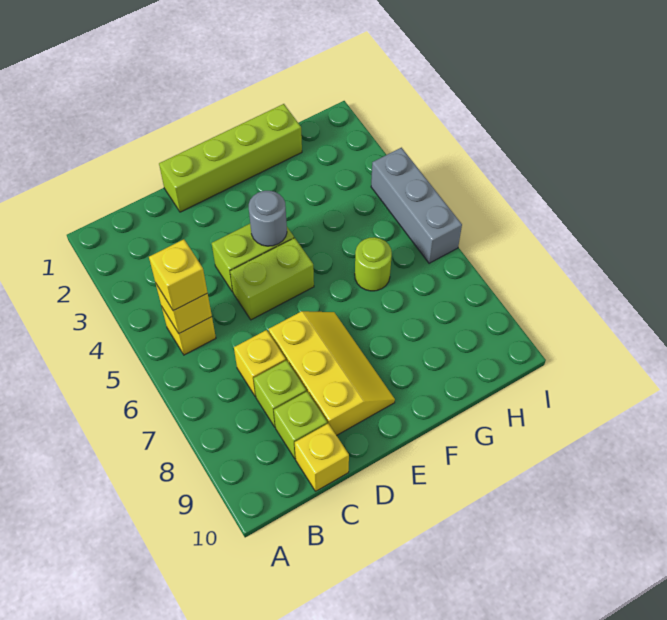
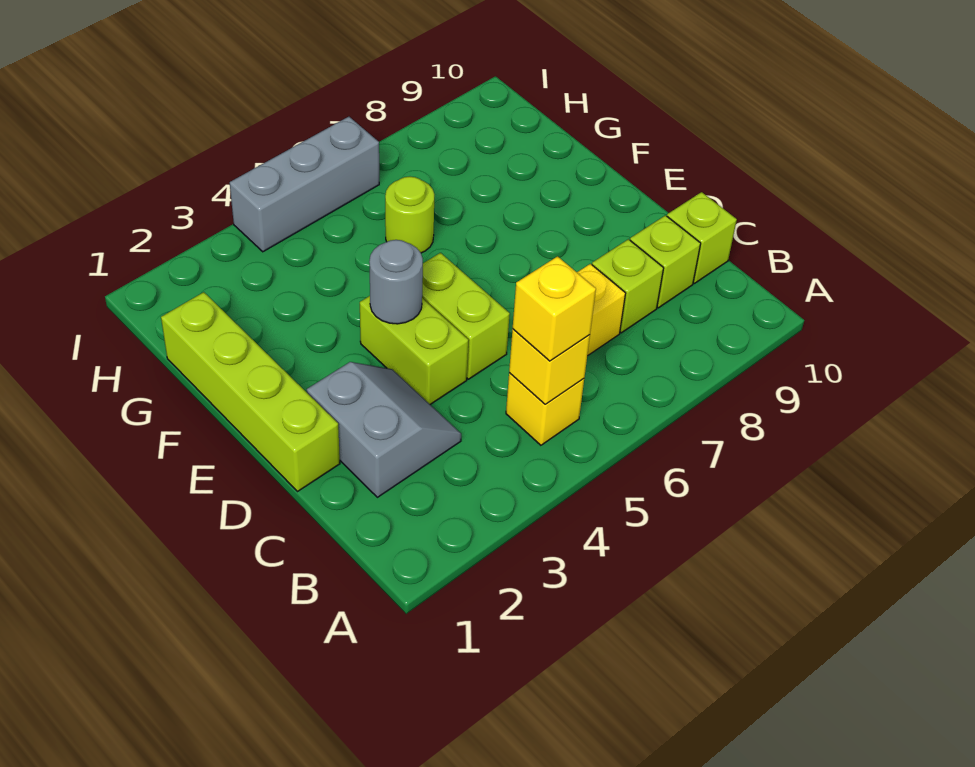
none -> grey 2x2 slope [307,362,461,497]
yellow 1x1 brick [295,424,349,491] -> lime 1x1 brick [667,192,737,283]
yellow 2x3 slope [268,311,395,435] -> none

